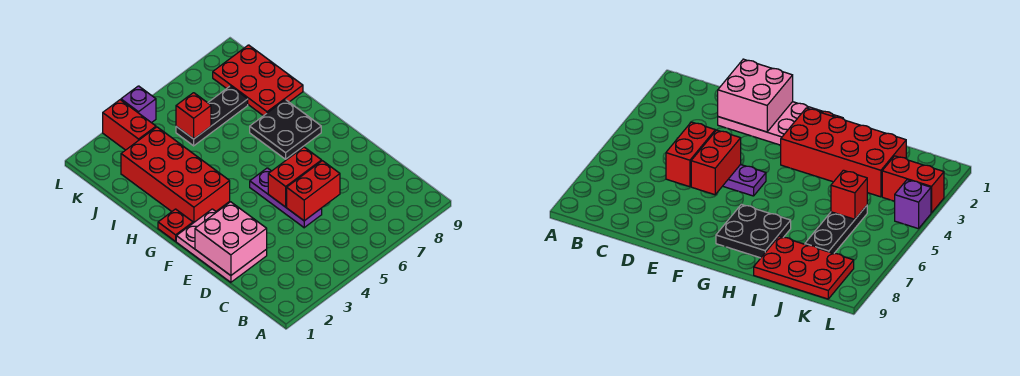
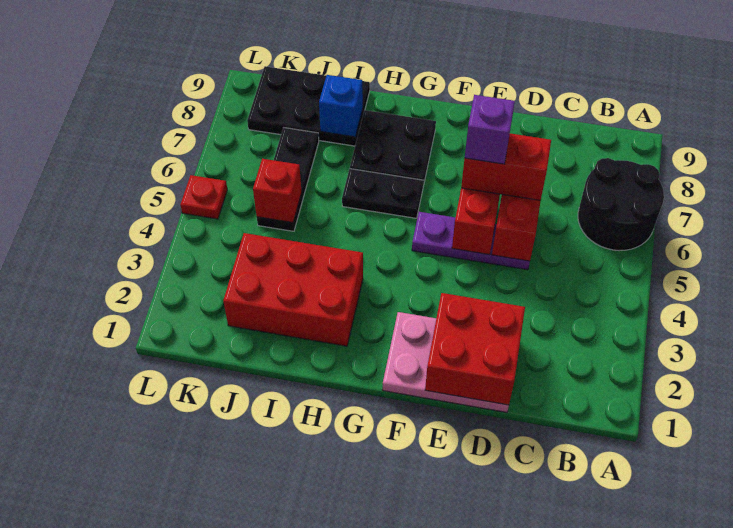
none -> black 2x2 round brick [578,158,664,251]
pink 2x2 brick [195,202,267,276] -> red 2x2 brick [425,293,525,405]
red 1x1 plate [158,209,193,241] -> red 1x1 plate moved to [180,175,227,219]
red 2x4 brick [121,127,230,223] -> red 2x3 brick [223,233,363,346]
none -> black 1x2 plate [342,169,424,218]
red 2x3 plate [213,45,303,116] -> black 2x3 plate [247,66,370,146]
none -> blue 1x1 brick [319,75,363,137]
red 1x2 brick [103,100,156,150] -> red 1x2 brick moved to [461,134,551,200]
purple 1x1 brick [121,86,156,123] -> purple 1x1 brick moved to [465,95,515,164]

